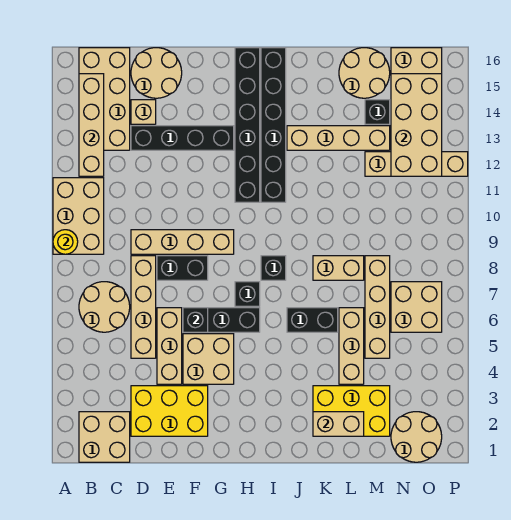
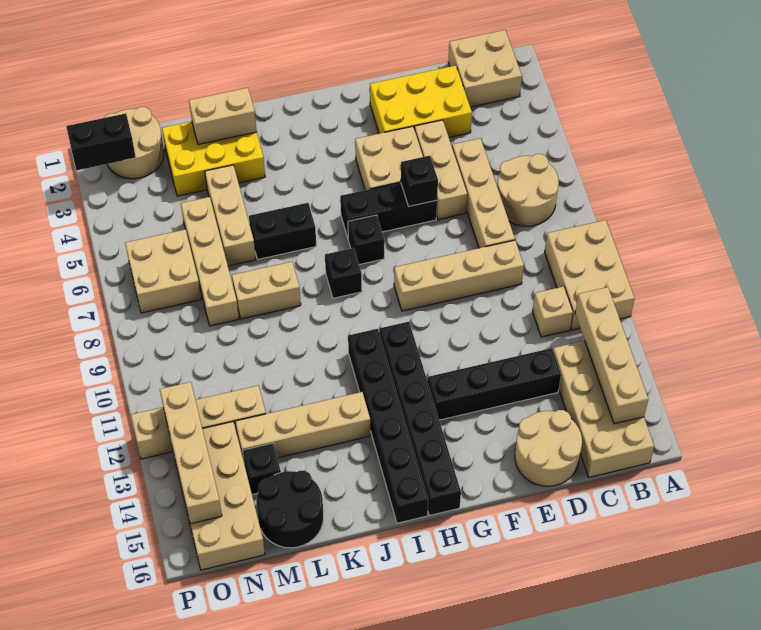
yellow 1x1 round brick [53,230,78,254] -> none
tan 1x1 brick [131,100,156,124] -> tan 1x1 brick moved to [533,286,573,337]
black 1x2 brick [157,256,208,280] -> black 1x2 brick moved to [66,113,136,170]
tan 2x2 round brick [339,48,390,98] -> black 2x2 round brick [256,471,323,548]
tan 2x4 brick [391,74,442,176] -> tan 1x4 brick [160,382,222,524]

